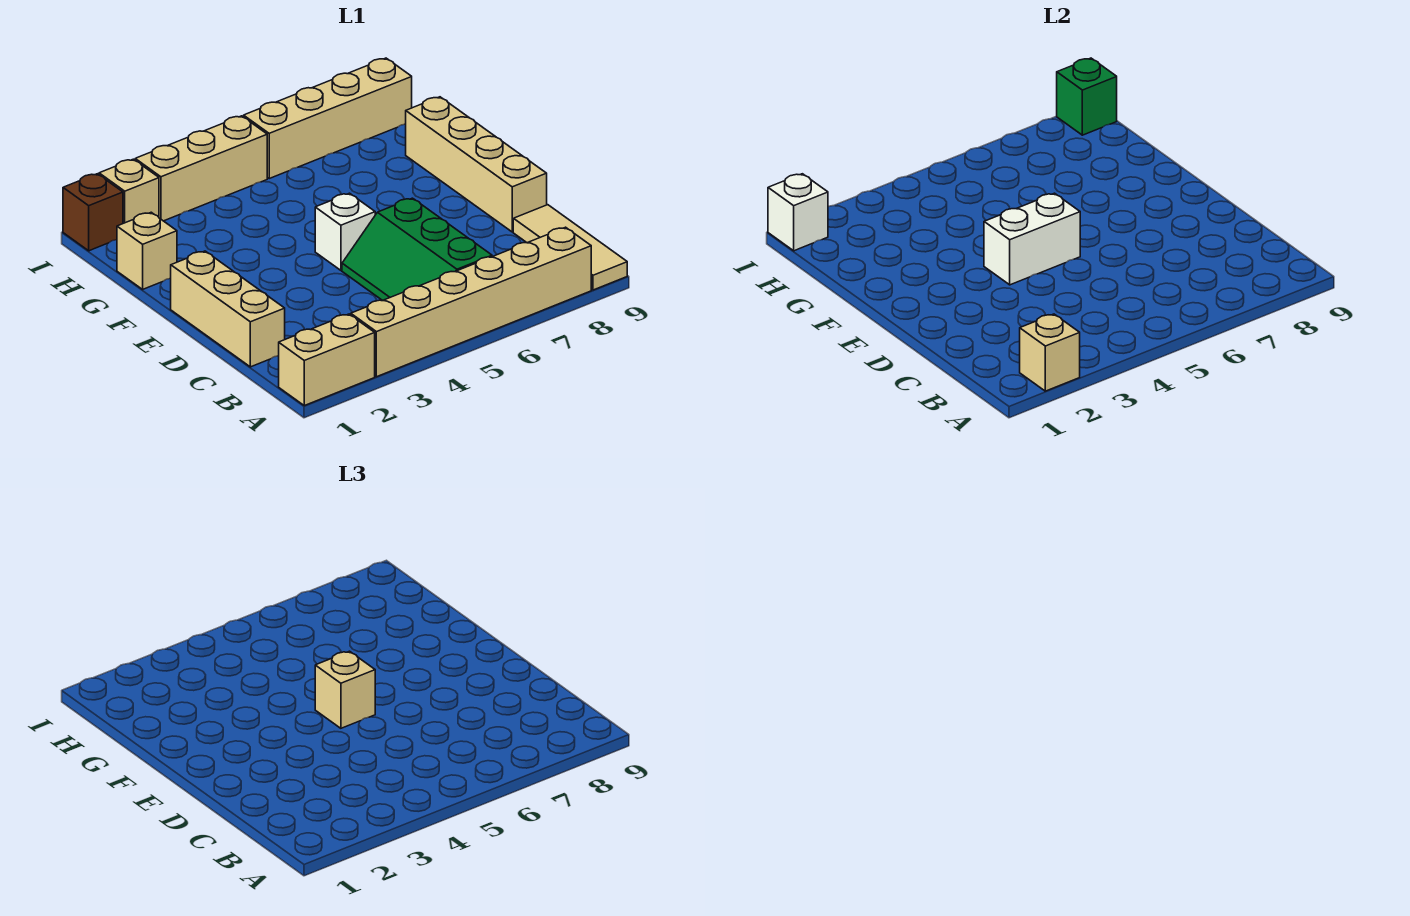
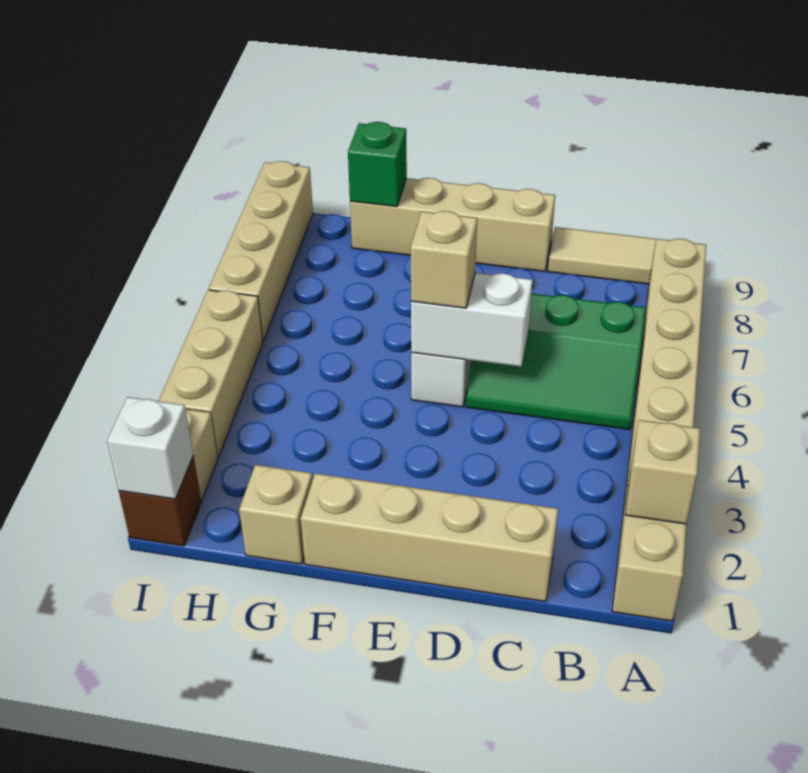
tan 1x3 brick [170,251,285,367] -> tan 1x4 brick [301,473,558,602]
white 1x2 brick [984,193,1080,285] -> white 1x2 brick turned to [411,273,533,367]
green 1x1 brick [1057,58,1117,135] -> green 1x1 brick moved to [348,122,407,207]

